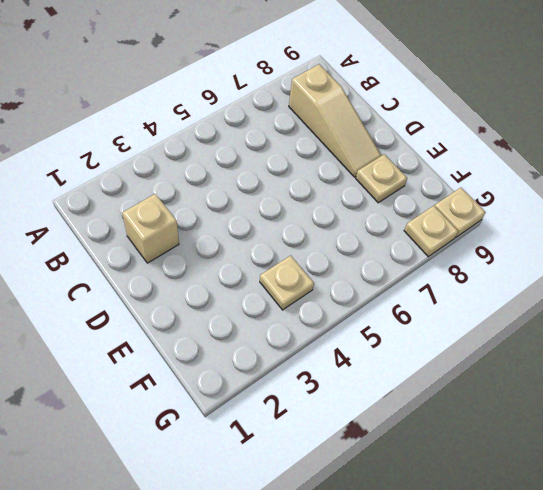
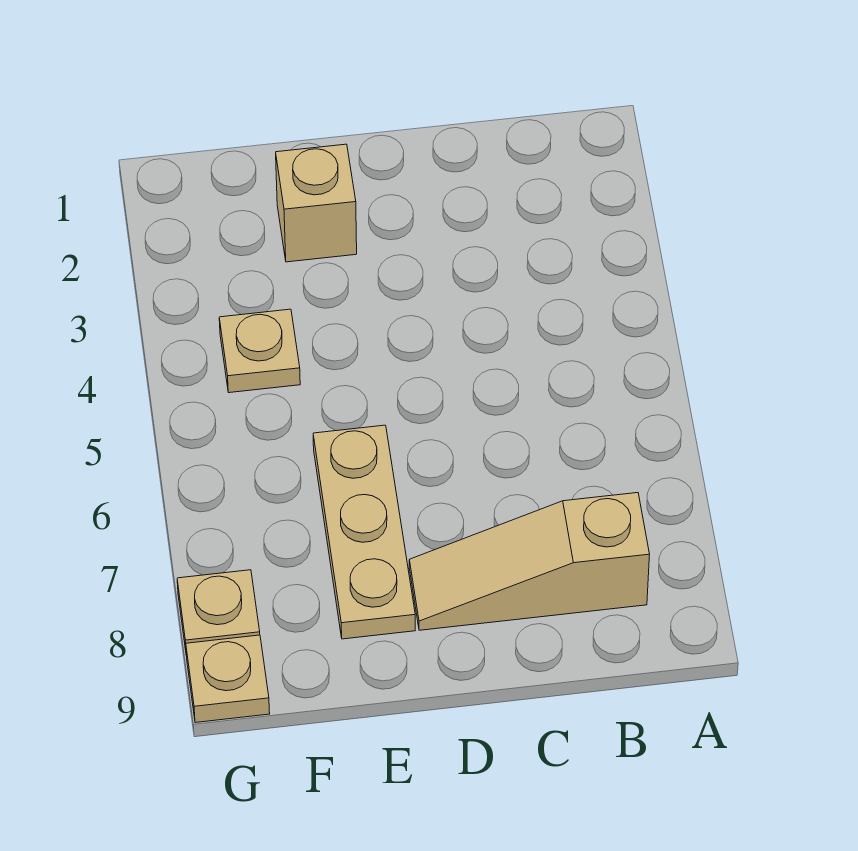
tan 1x1 brick [122,194,179,263] -> tan 1x1 brick moved to [276,144,357,262]
tan 1x1 plate [356,154,407,203] -> tan 1x3 plate [313,425,415,639]

